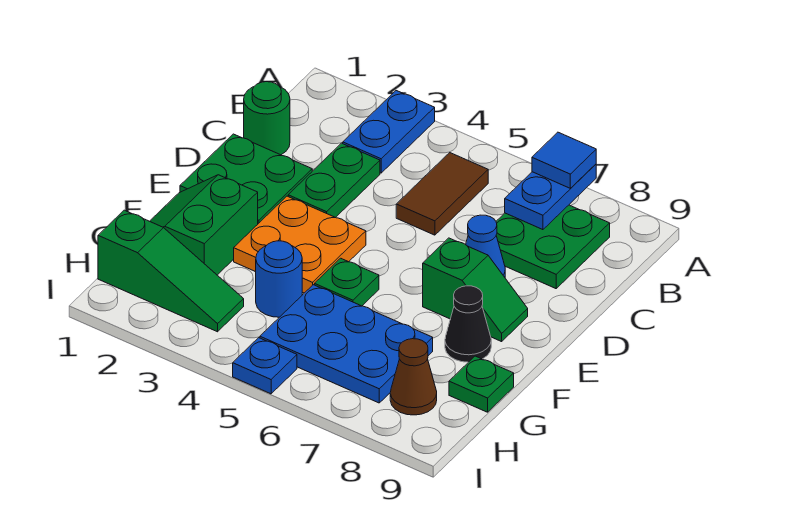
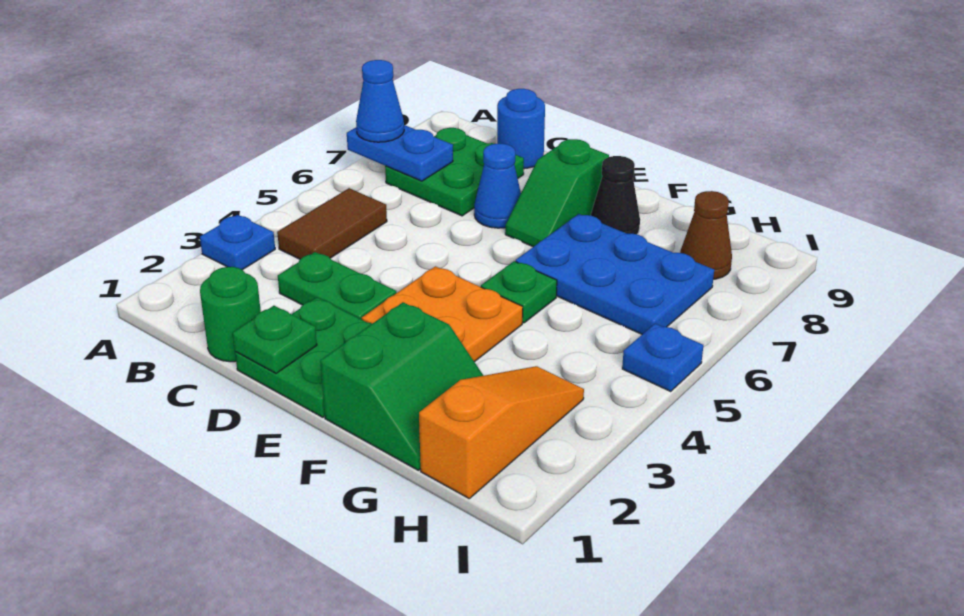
blue 1x2 plate [343,91,435,173] -> blue 1x1 plate [200,215,275,270]
blue 1x1 tile [532,132,596,188] -> blue 1x1 cone [356,60,404,142]
brown 1x2 tile [396,153,488,235] -> brown 1x2 tile turned to [277,188,387,259]
green 1x2 slope [423,238,528,342] -> green 1x2 slope turned to [505,139,609,247]
green 2x2 slope [150,175,258,275] -> green 2x2 slope turned to [320,302,484,470]
blue 1x1 round brick [256,241,302,317] -> blue 1x1 round brick moved to [497,89,545,169]
blue 2x3 plate [260,285,433,403] -> blue 2x3 plate turned to [516,214,714,334]
green 1x1 plate [449,356,514,412] -> green 1x1 plate moved to [233,306,317,373]
green 1x3 slope [98,210,244,332] -> orange 1x3 slope [419,366,584,498]

